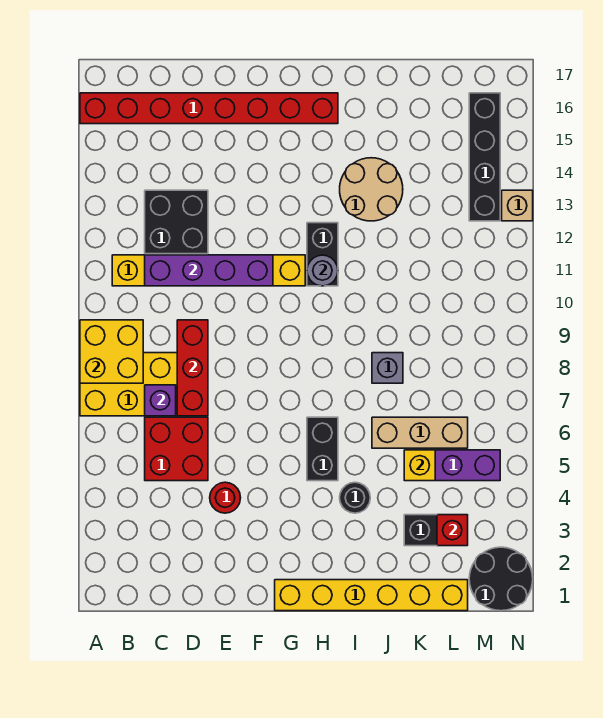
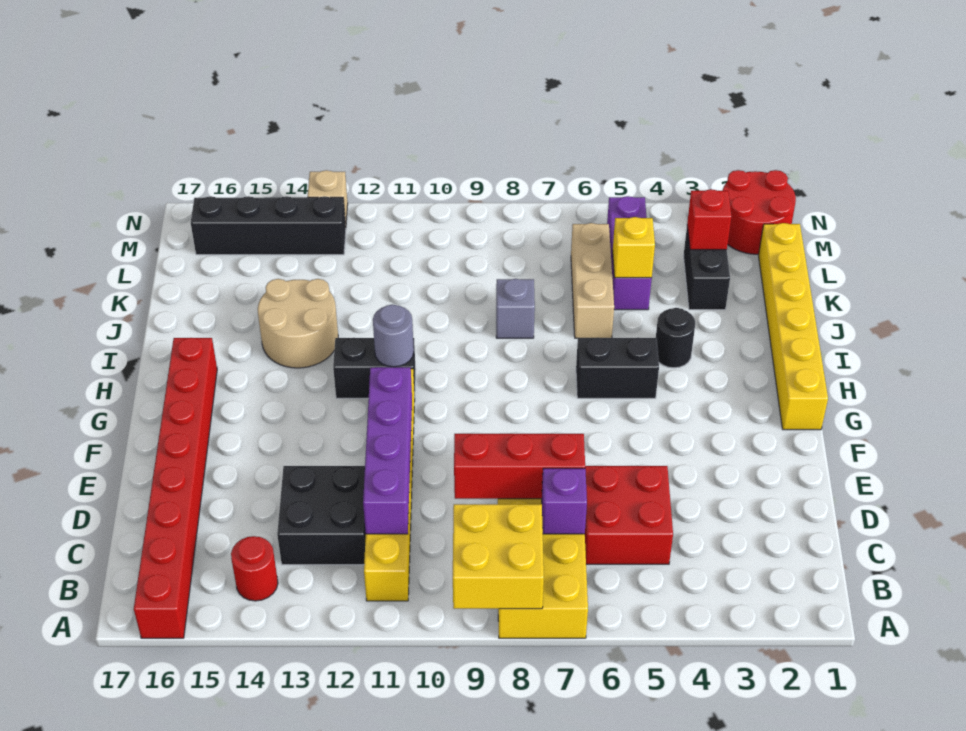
red 1x1 round brick [210,482,241,513] -> red 1x1 round brick moved to [231,536,278,601]
black 2x2 round brick [469,547,533,611] -> red 2x2 round brick [722,170,796,254]

